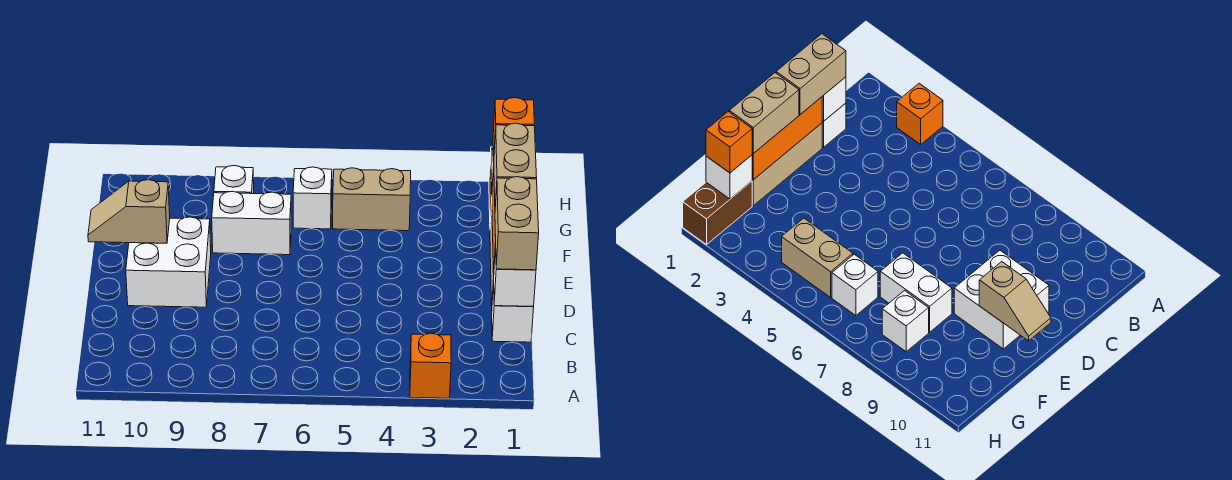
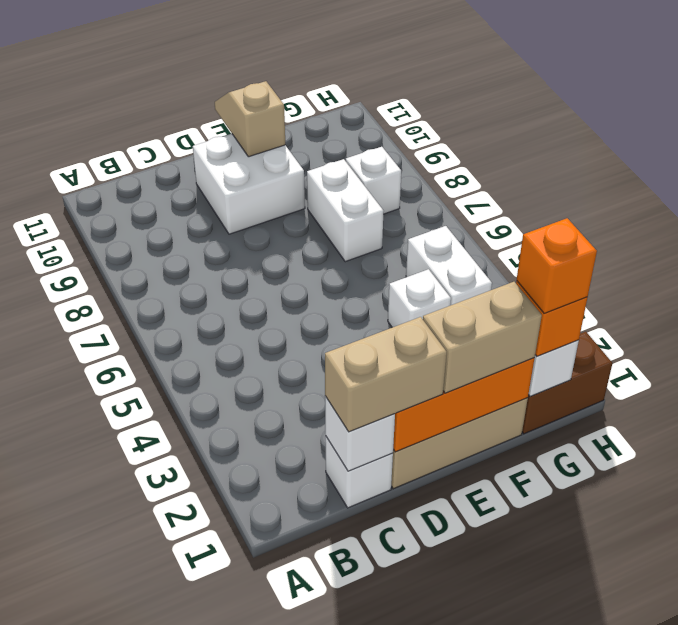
orange 1x1 brick [410,333,451,398] -> orange 1x1 brick moved to [517,218,597,313]
tan 1x2 brick [333,168,411,231] -> white 1x2 brick [406,226,492,305]
white 1x1 brick [293,167,332,229] -> white 1x1 brick moved to [388,269,451,327]

